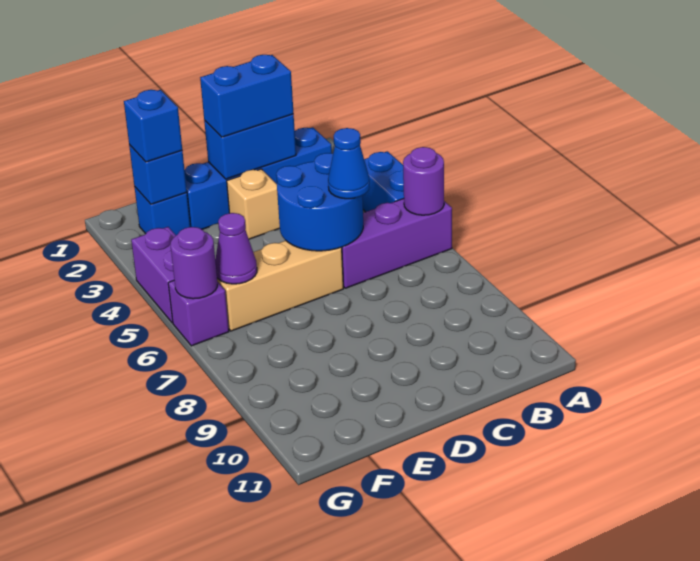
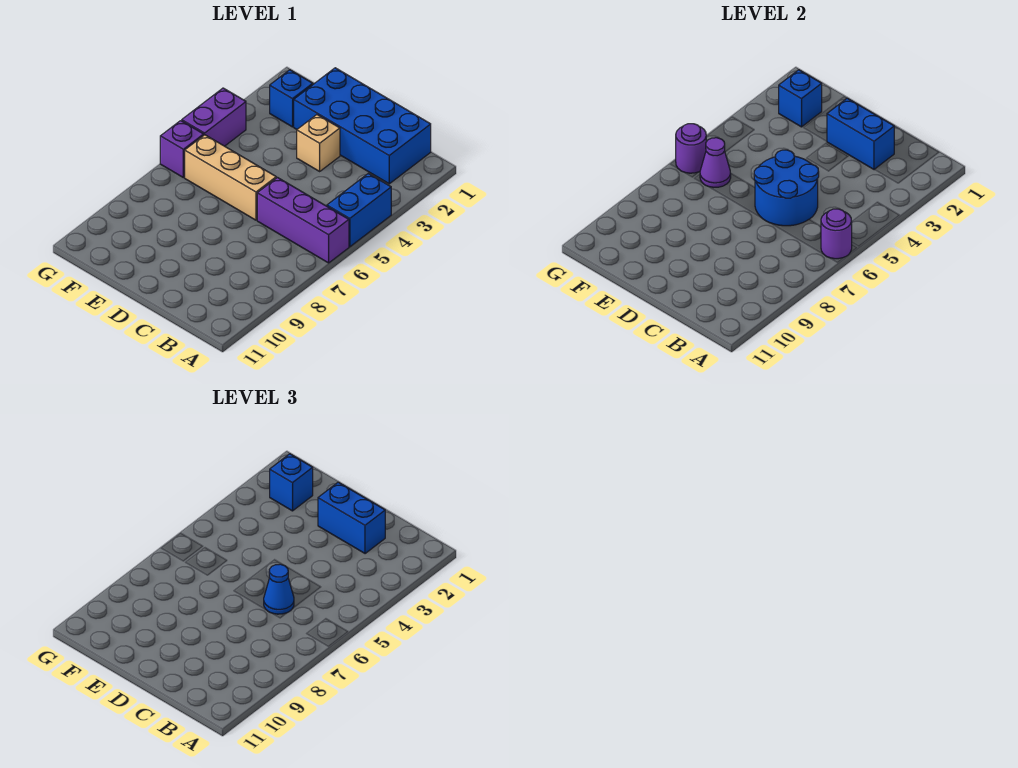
blue 1x4 brick [185,127,332,229] -> blue 2x4 brick [294,68,431,184]

